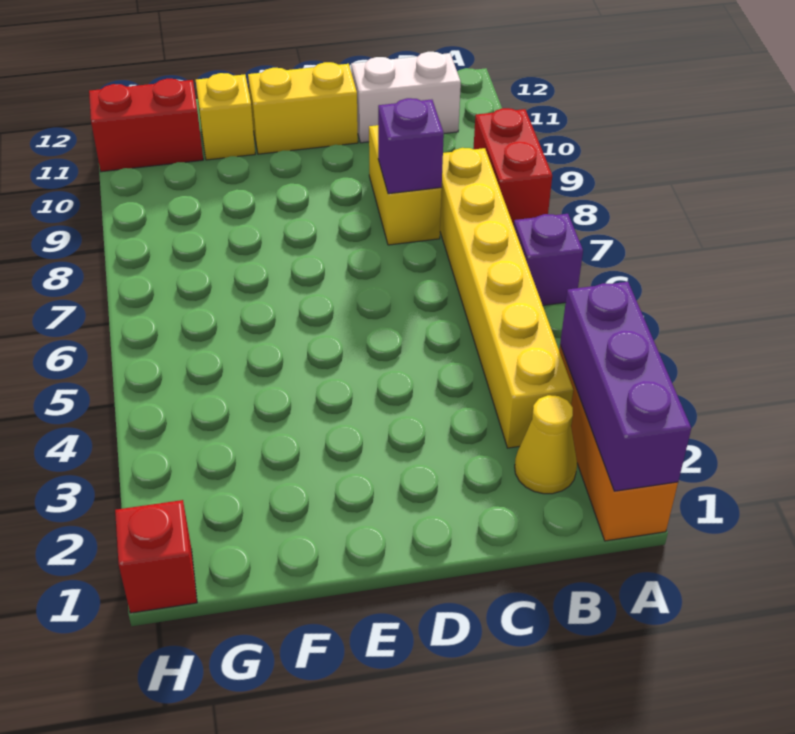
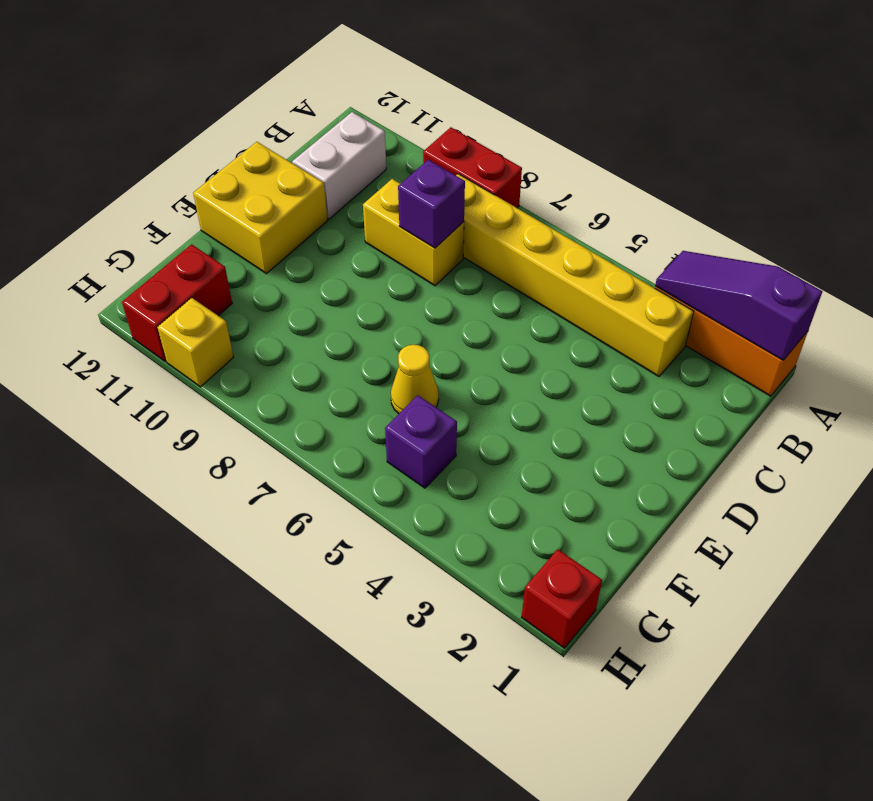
purple 1x3 brick [560,282,691,491] -> purple 1x3 slope [655,251,822,360]
purple 1x1 brick [514,214,583,305] -> purple 1x1 brick moved to [385,395,457,488]
yellow 1x1 cone [515,395,577,494] -> yellow 1x1 cone moved to [391,345,439,414]
yellow 1x2 brick [248,62,358,154] -> yellow 2x2 brick [193,142,328,274]
yellow 1x1 brick [196,73,255,160] -> yellow 1x1 brick moved to [157,298,234,387]

